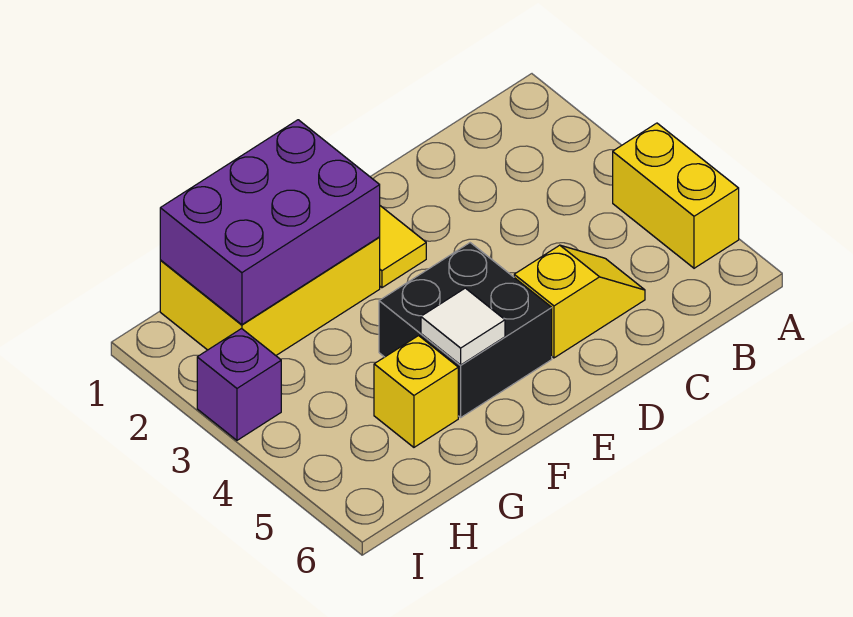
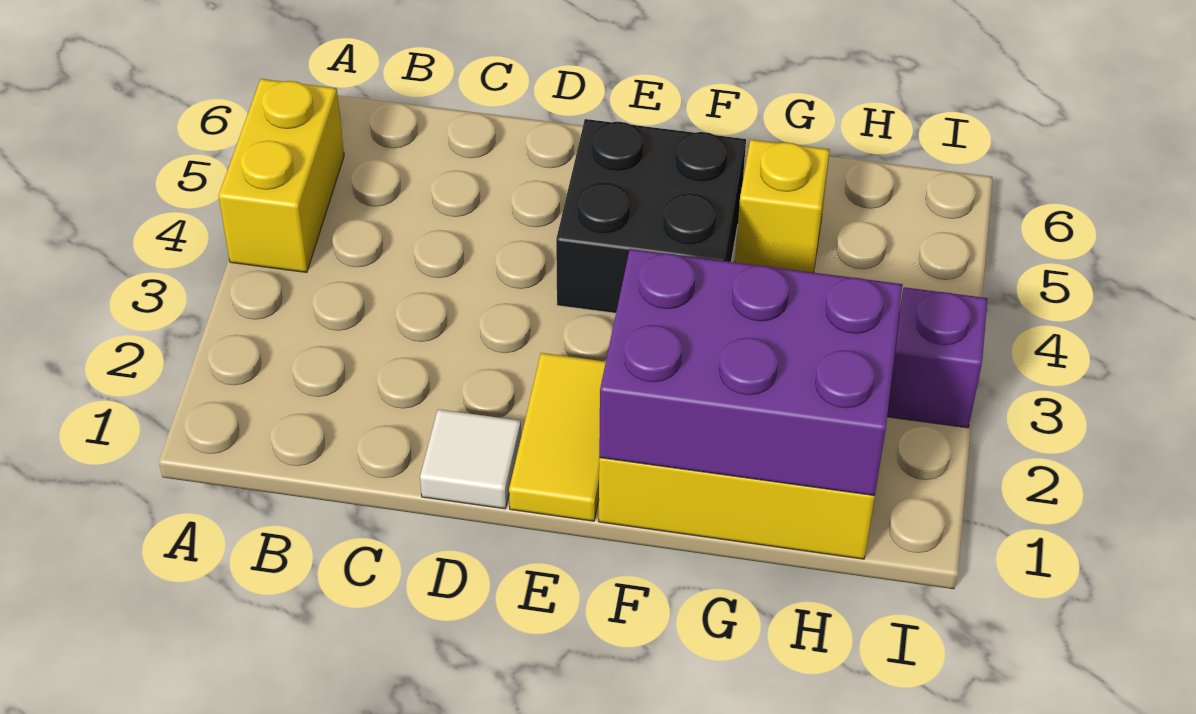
yellow 1x2 slope [514,245,645,358] -> none
white 1x1 tile [421,288,505,365] -> white 1x1 tile moved to [420,409,521,509]

